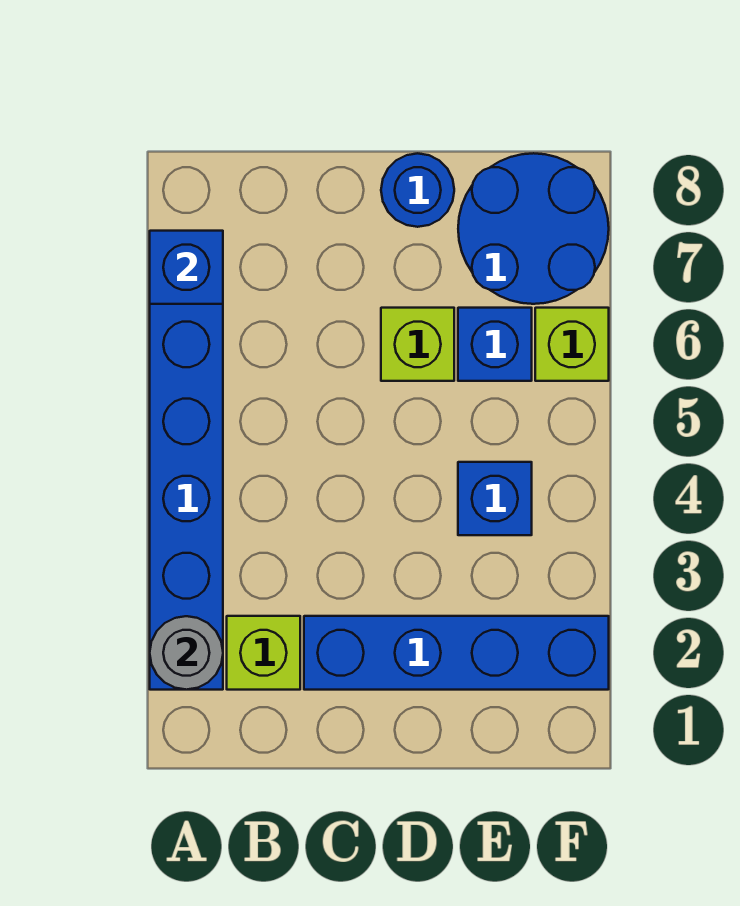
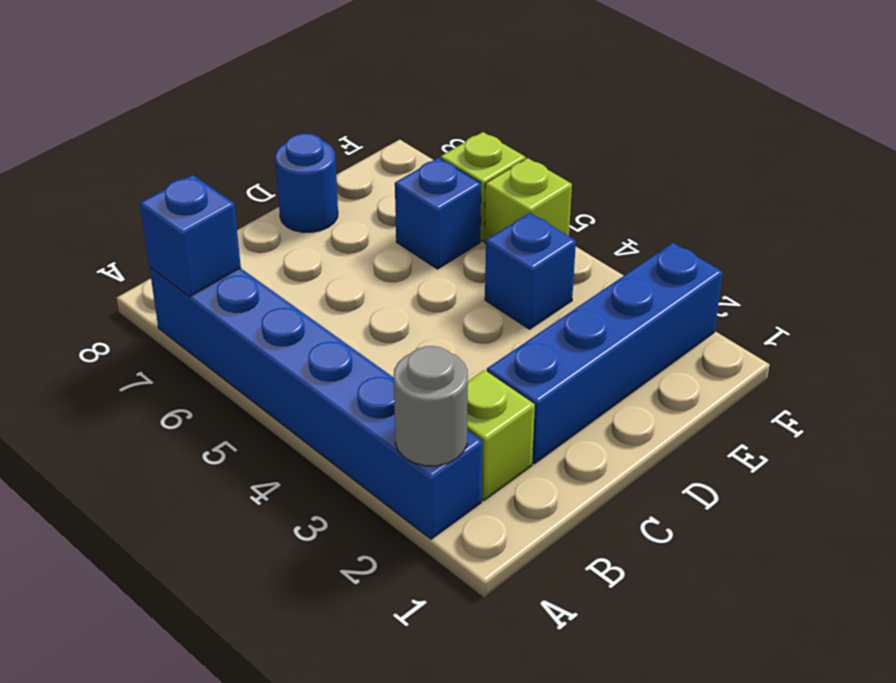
lime 1x1 brick [381,308,454,381] -> lime 1x1 brick moved to [484,158,572,243]
blue 2x2 round brick [458,153,609,304] -> none

